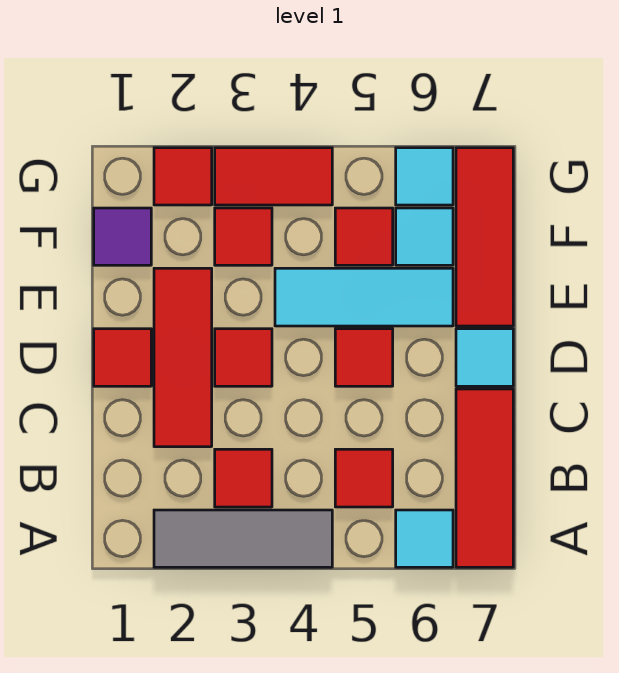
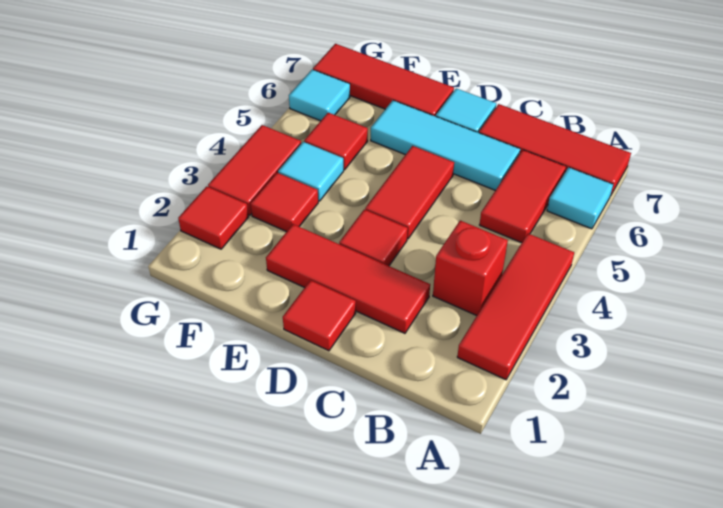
grey 1x3 tile [154,510,332,567] -> red 1x3 tile [457,234,574,380]
red 1x1 tile [215,449,272,507] -> red 1x1 brick [433,221,508,316]
red 1x1 tile [335,449,393,507] -> red 1x2 tile [480,150,566,243]
red 1x1 tile [335,329,393,386] -> red 1x2 tile [365,146,454,239]
cyan 1x3 tile [275,268,453,326] -> cyan 1x3 tile turned to [371,100,520,190]
purple 1x1 tile [94,208,151,265] -> none
cyan 1x1 tile [396,208,453,265] -> cyan 1x1 tile moved to [278,142,344,201]

